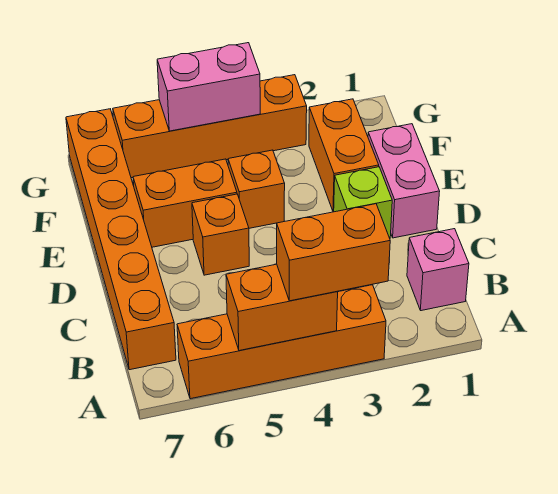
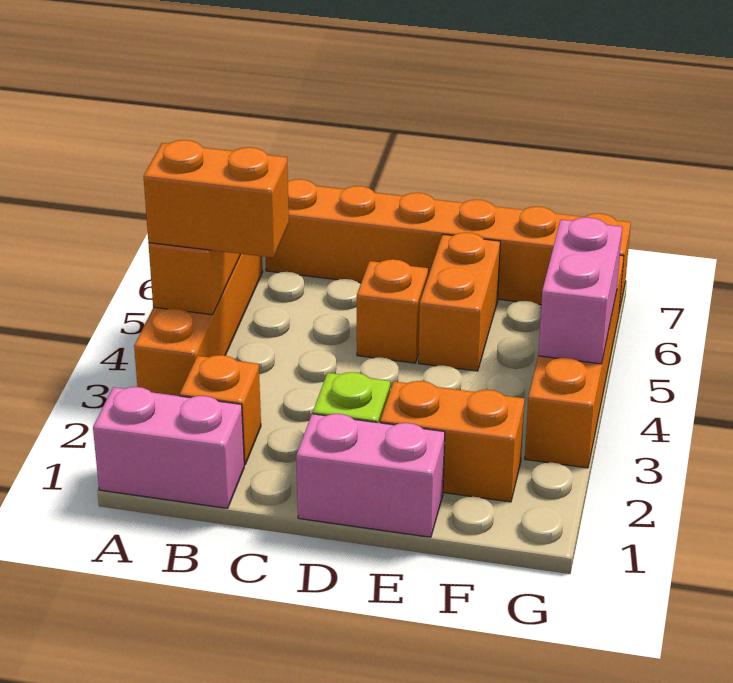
orange 1x2 brick [277,204,390,301] -> orange 1x2 brick turned to [144,140,289,258]
pink 1x1 brick [407,229,469,311] -> pink 1x2 brick [93,387,244,508]
orange 1x1 brick [228,150,285,228] -> orange 1x1 brick moved to [180,355,261,465]

